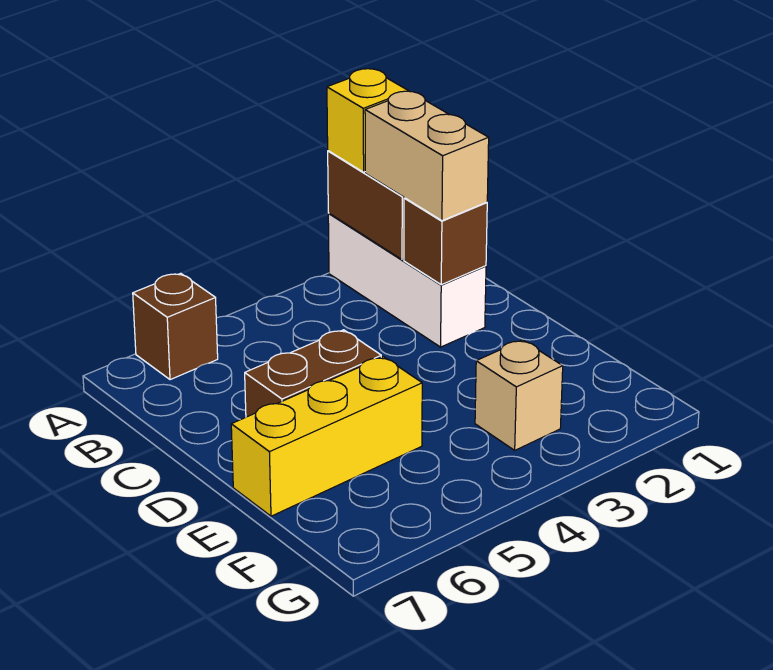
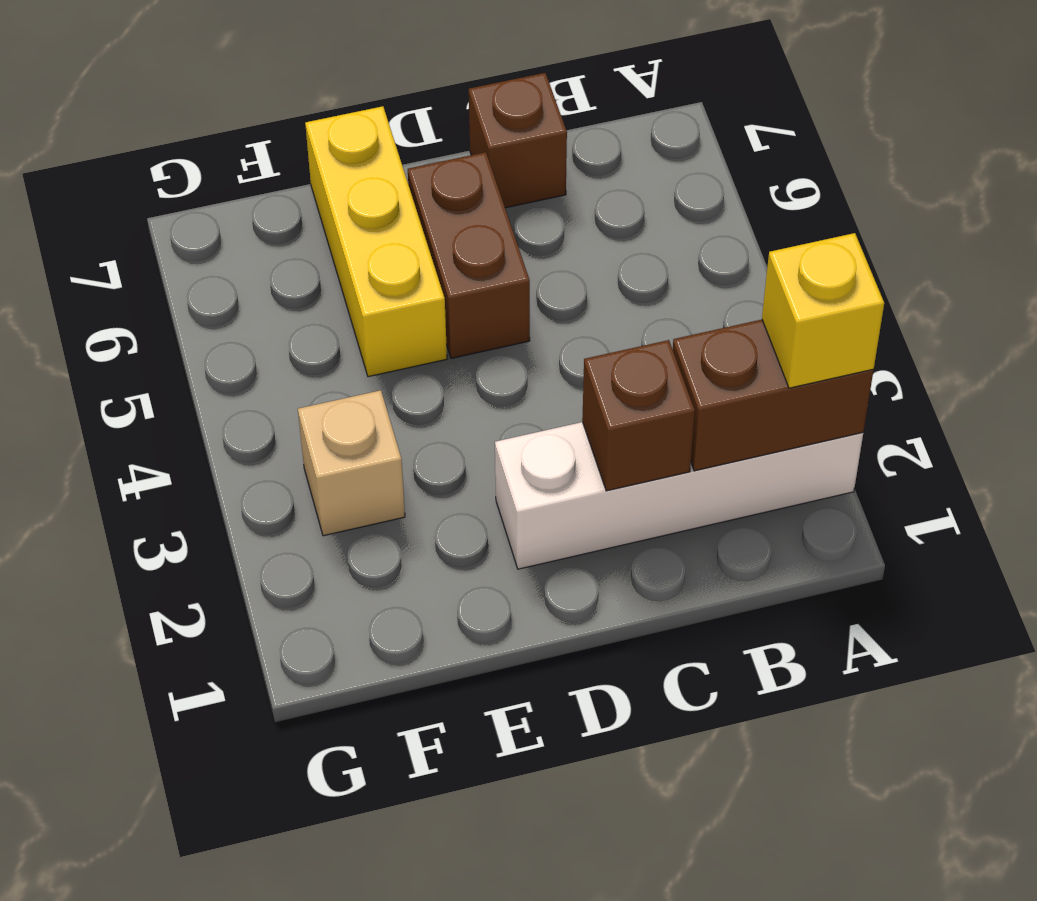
white 1x3 brick [328,214,486,347] -> white 1x4 brick [495,422,863,569]
brown 1x1 brick [133,273,218,380] -> brown 1x1 brick moved to [469,73,567,208]
tan 1x2 brick [365,91,489,221] -> none

